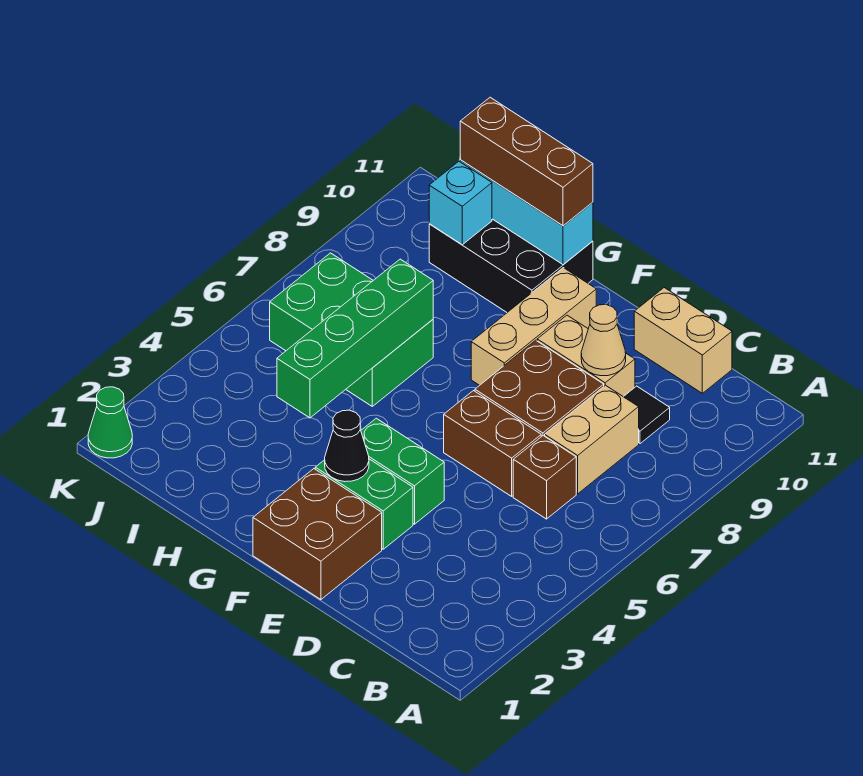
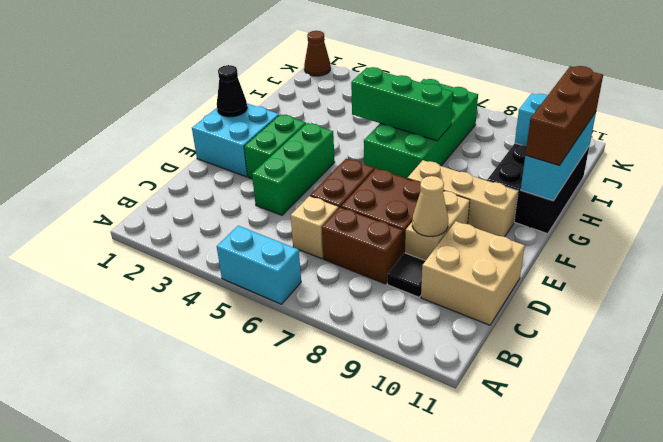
none -> cyan 1x2 brick [217,226,301,304]
brown 1x1 brick [513,436,576,519] -> tan 1x1 brick [291,196,339,259]
tan 1x2 brick [545,385,639,494] -> brown 1x2 brick [322,207,403,284]
tan 1x2 brick [634,288,732,393] -> tan 2x2 brick [421,221,525,325]
brown 2x2 brick [253,469,382,600] -> cyan 2x2 brick [192,104,279,177]
green 1x2 brick [361,418,444,524] -> green 1x3 brick [252,123,335,215]
black 1x1 cone [325,410,369,482] -> black 1x1 cone moved to [217,65,247,117]
green 1x4 brick [277,259,433,418] -> green 1x3 brick [351,67,453,141]
green 2x3 brick [270,253,433,406] -> green 2x4 brick [364,79,478,179]
green 1x1 cone [88,387,132,458] -> brown 1x1 cone [304,31,331,76]

